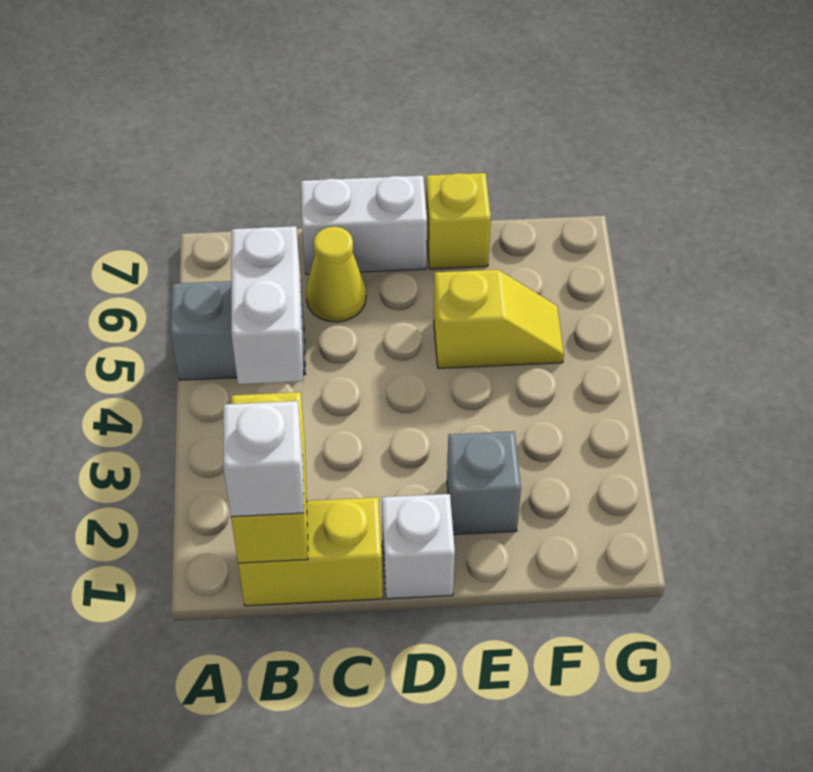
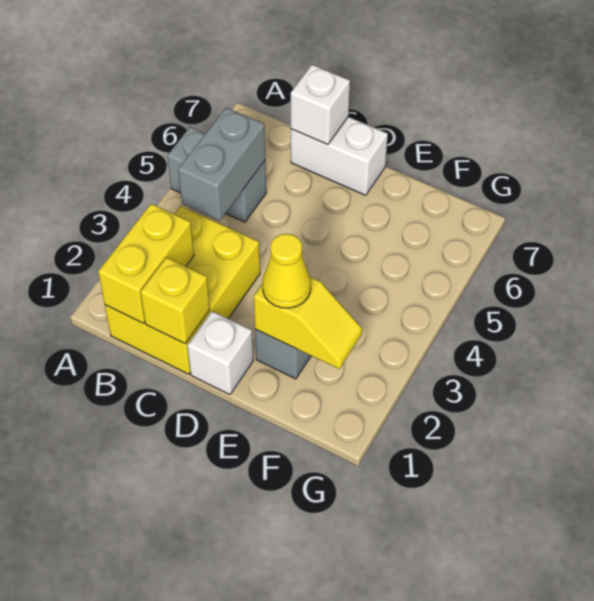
yellow 1x2 brick [238,497,383,606] -> yellow 2x3 brick [105,206,260,374]
white 1x1 brick [223,401,304,517] -> white 1x1 brick moved to [291,65,350,145]
white 1x2 brick [231,226,303,384] -> grey 1x2 brick [178,108,265,221]
yellow 1x1 cone [306,227,366,322] -> yellow 1x1 cone moved to [262,234,311,308]
yellow 1x2 slope [434,270,564,368] -> yellow 1x2 slope moved to [254,277,362,369]
yellow 1x1 brick [426,173,491,269] -> yellow 1x1 brick moved to [141,257,210,344]

